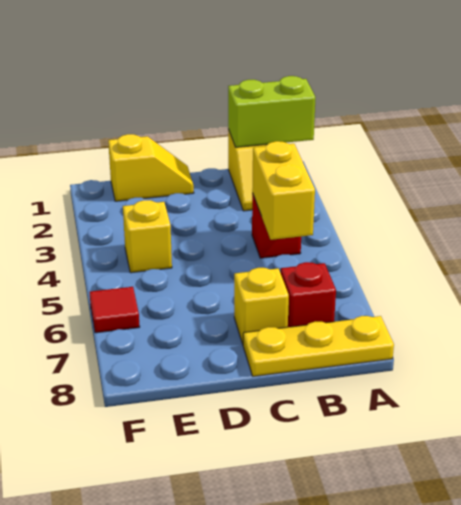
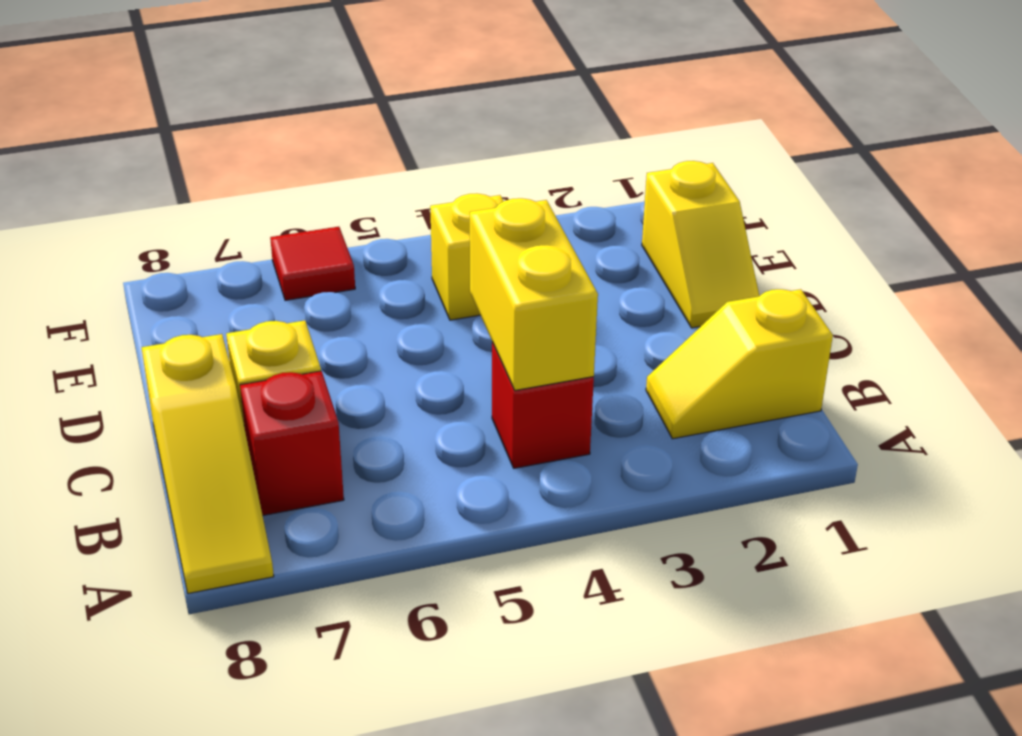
lime 1x2 brick [228,76,316,147] -> none
yellow 1x3 plate [243,316,394,376] -> yellow 1x3 slope [141,334,274,594]
yellow 1x2 brick [252,141,315,240] -> yellow 1x2 brick turned to [470,198,598,390]

